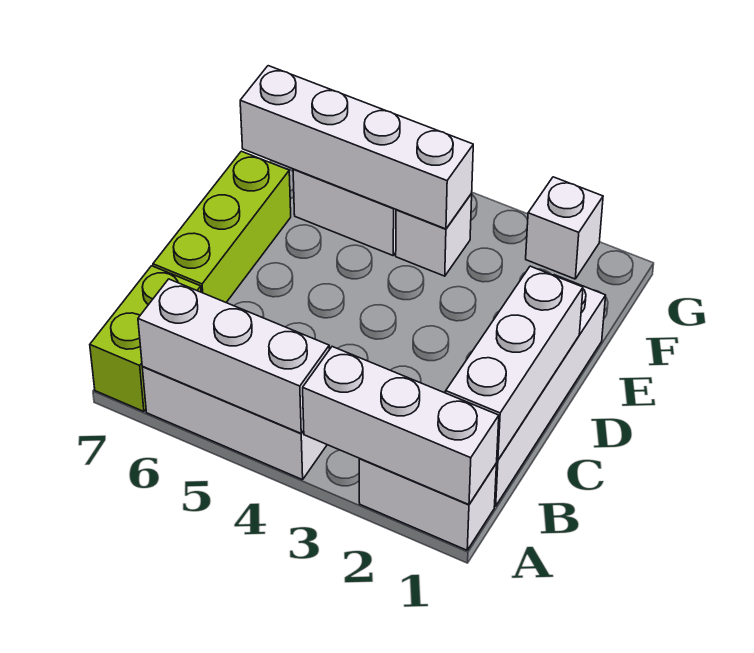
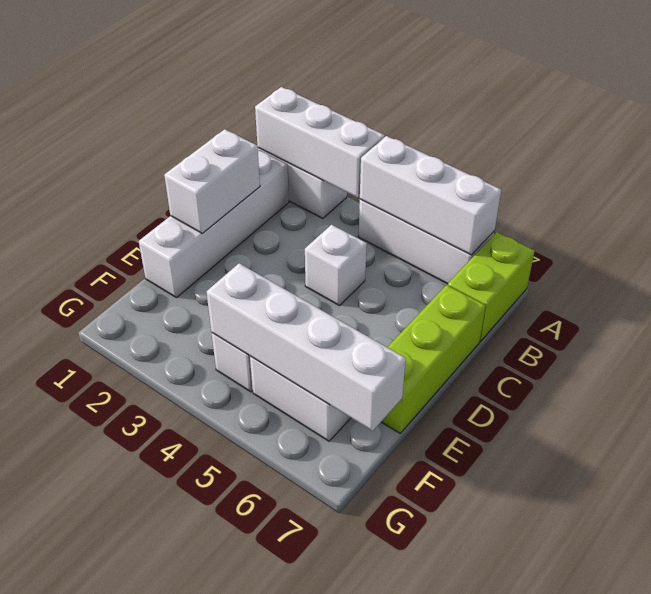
white 1x3 brick [446,266,583,460] -> white 1x2 brick [164,129,260,234]
white 1x1 brick [526,177,603,279] -> white 1x1 brick moved to [305,225,367,306]

